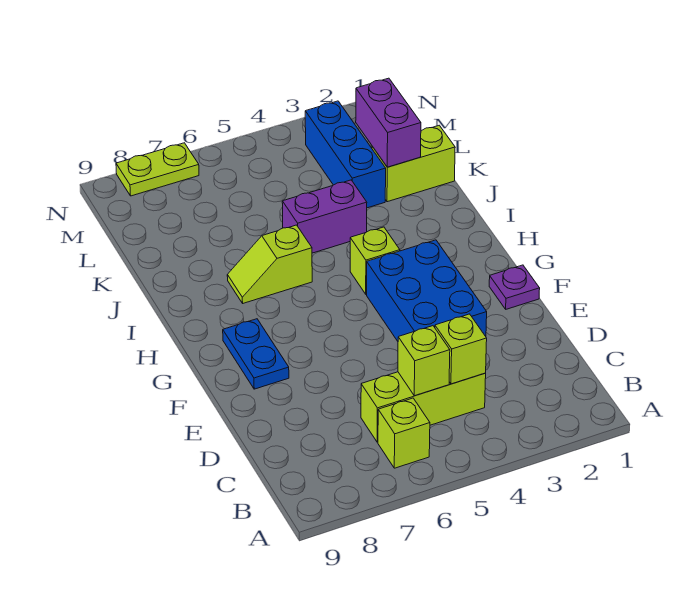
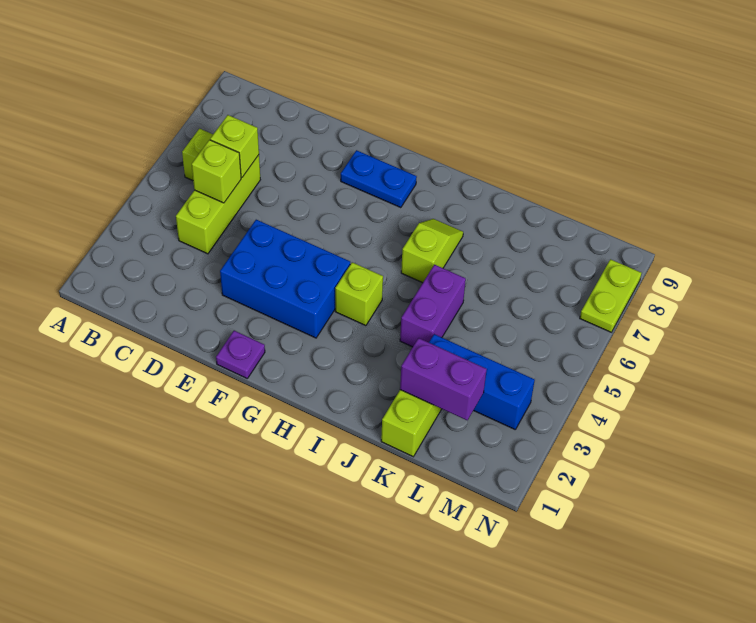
lime 1x1 brick [435,314,487,384] -> lime 1x1 brick moved to [210,115,259,178]

